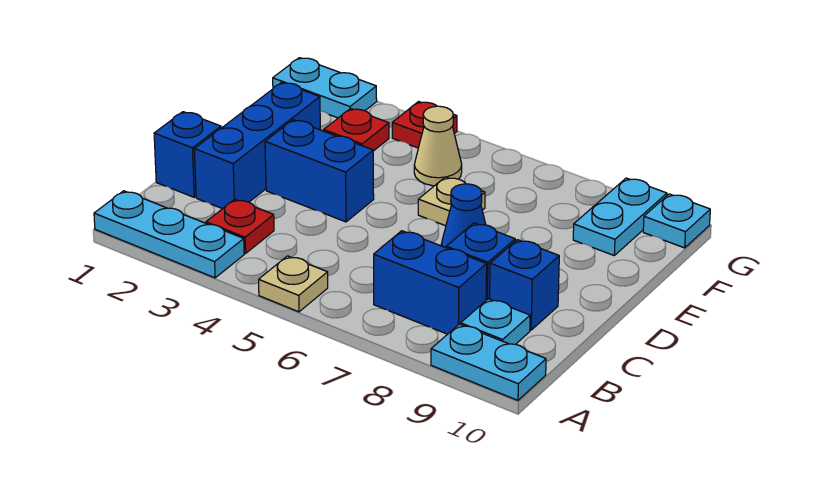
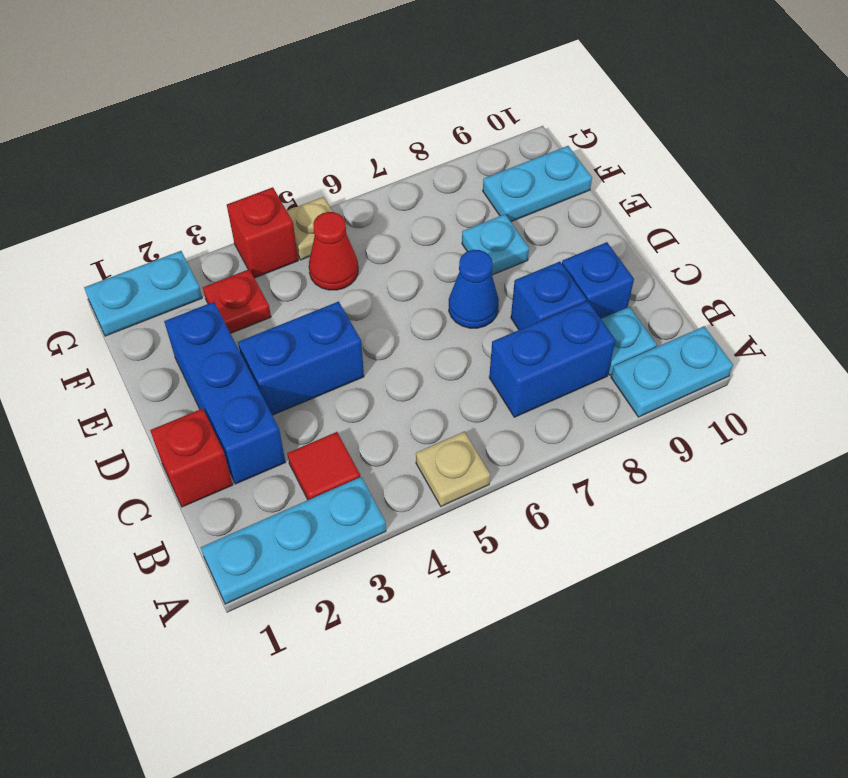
red 1x1 plate [206,199,274,253] -> red 1x1 tile [287,432,360,500]
blue 1x1 brick [154,112,221,197] -> red 1x1 brick [150,408,233,507]
tan 1x1 plate [418,177,485,226] -> tan 1x1 plate moved to [287,197,333,260]
tan 1x1 cone [414,106,462,186] -> red 1x1 cone [309,212,358,290]
cyan 1x2 plate [573,178,667,255] -> cyan 1x2 plate turned to [483,146,592,222]
red 1x1 plate [392,102,457,148] -> red 1x1 brick [227,187,298,278]
cyan 1x1 plate [643,194,710,248] -> cyan 1x1 plate moved to [462,214,529,275]

